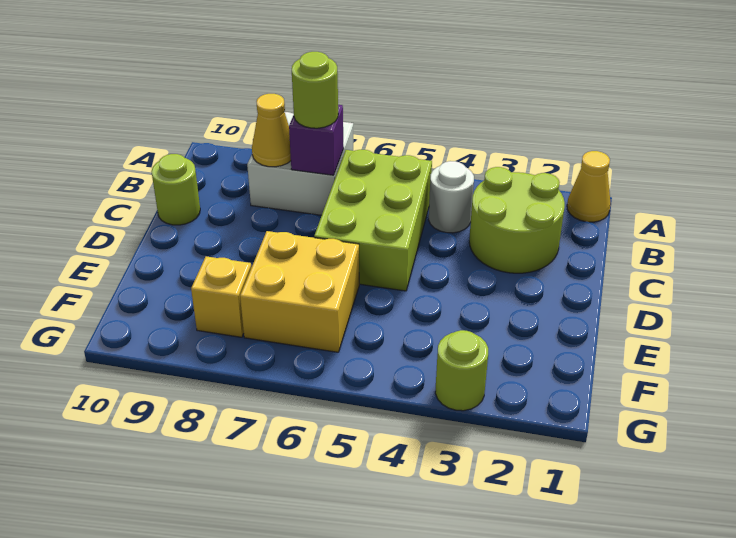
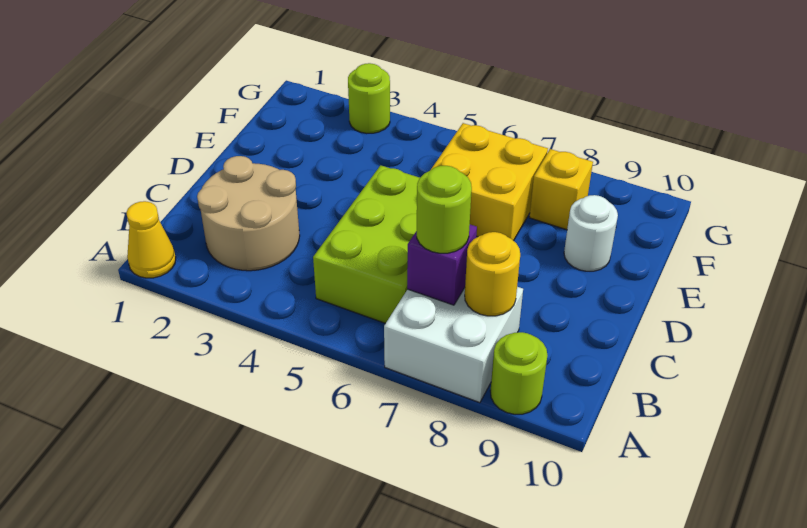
lime 2x2 round brick [469,167,565,273] -> tan 2x2 round brick [197,156,300,271]
white 1x1 round brick [429,161,474,233] -> white 1x1 round brick moved to [564,195,618,271]
yellow 1x1 cone [252,94,291,167] -> yellow 1x1 round brick [465,232,520,316]
lime 1x1 round brick [151,154,200,225] -> lime 1x1 round brick moved to [490,332,547,414]

